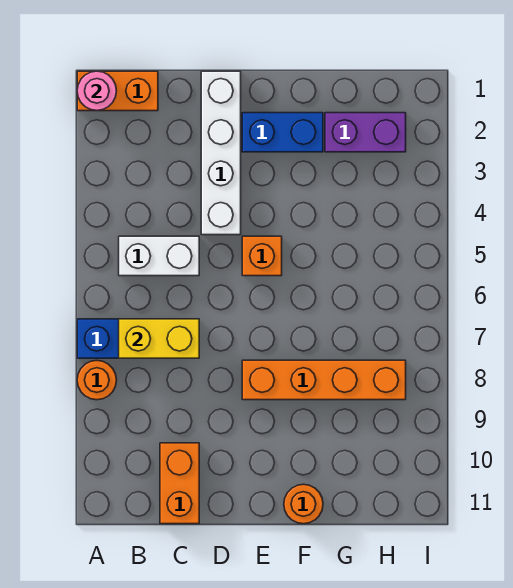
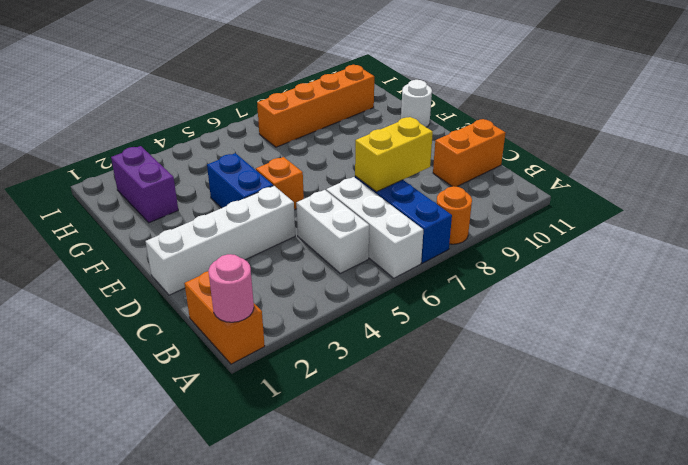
none -> white 1x3 brick [326,177,423,278]
yellow 1x2 brick [119,319,199,358] -> yellow 1x2 brick turned to [355,117,433,192]
blue 1x2 brick [242,113,323,152] -> blue 1x2 brick moved to [207,153,273,208]
orange 1x4 brick [242,360,406,400] -> orange 1x4 brick turned to [257,65,374,147]
orange 1x1 round brick [284,484,323,524] -> white 1x1 round brick [401,80,432,127]

